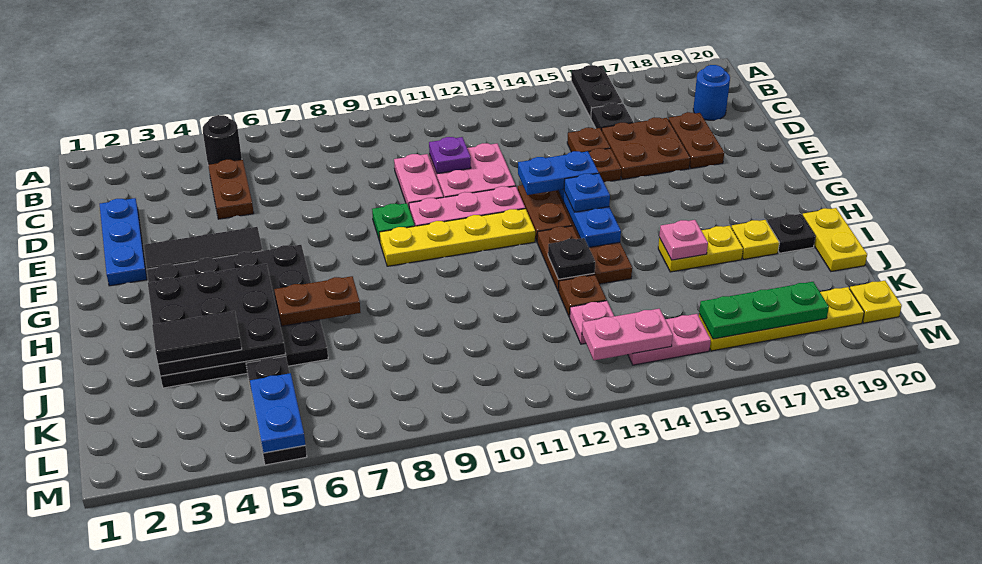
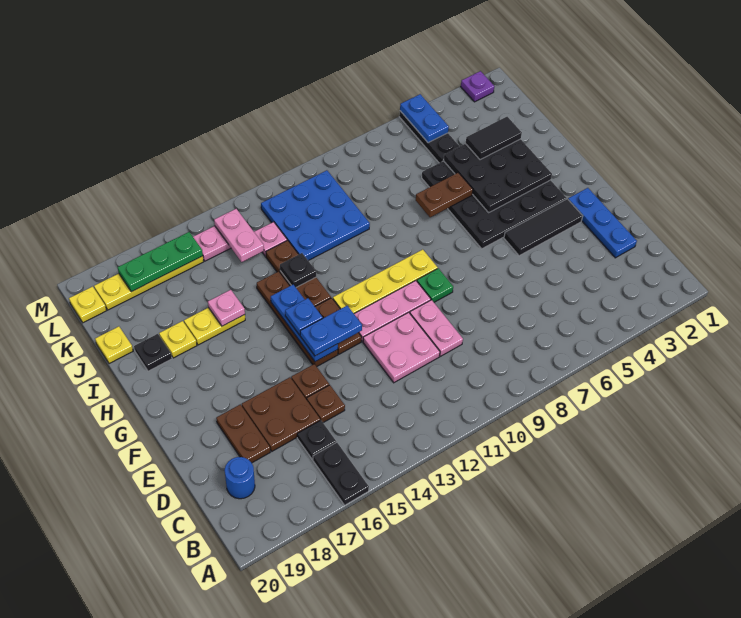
black 1x1 round brick [203,115,242,165] -> none
brown 1x2 plate [208,160,254,219] -> none
purple 1x1 plate [429,137,471,174] -> purple 1x1 plate moved to [461,71,494,102]
yellow 1x2 plate [802,208,867,271] -> yellow 1x1 plate [95,326,133,364]
none -> blue 3x3 plate [261,170,370,261]
pink 1x2 plate [582,309,673,360] -> pink 1x2 plate turned to [214,209,264,262]

